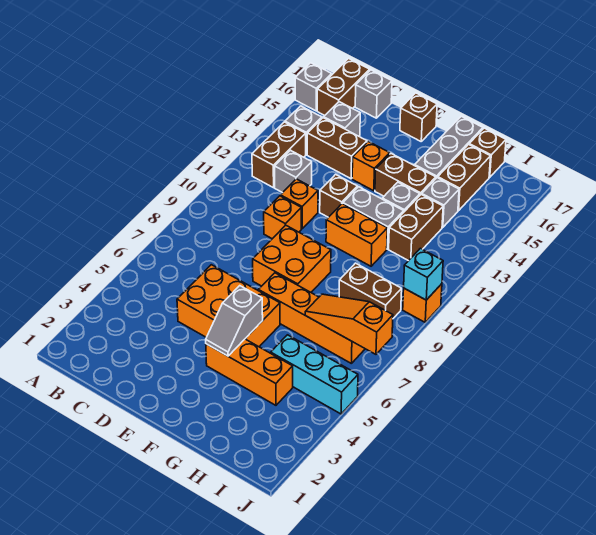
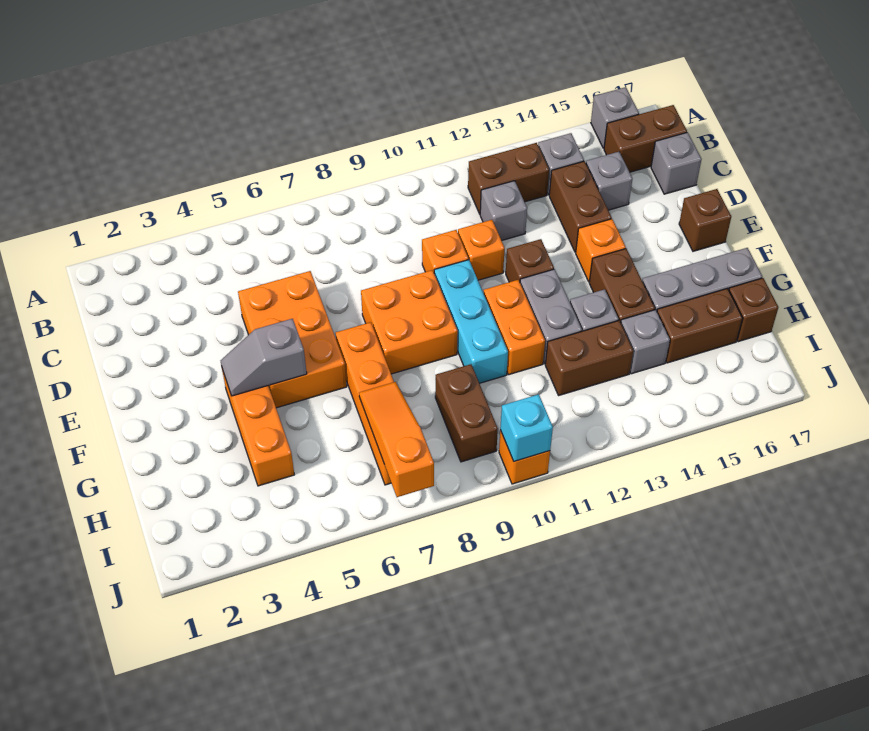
cyan 1x3 brick [271,335,358,414] -> cyan 1x3 brick moved to [434,260,508,383]

